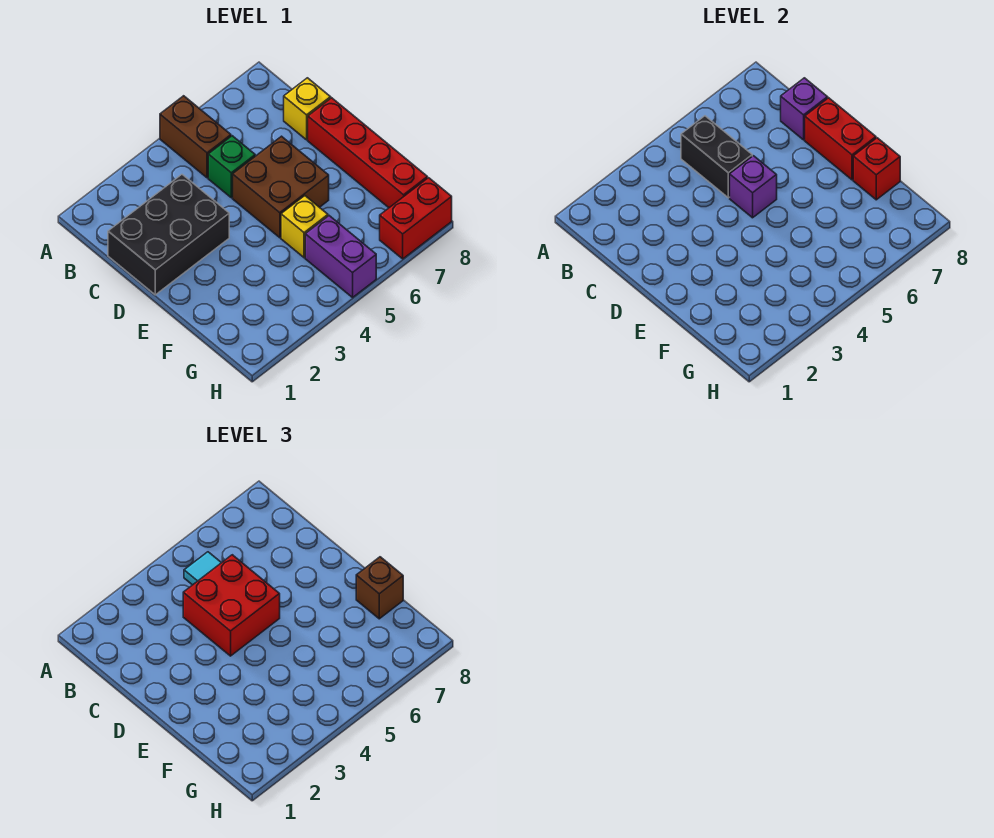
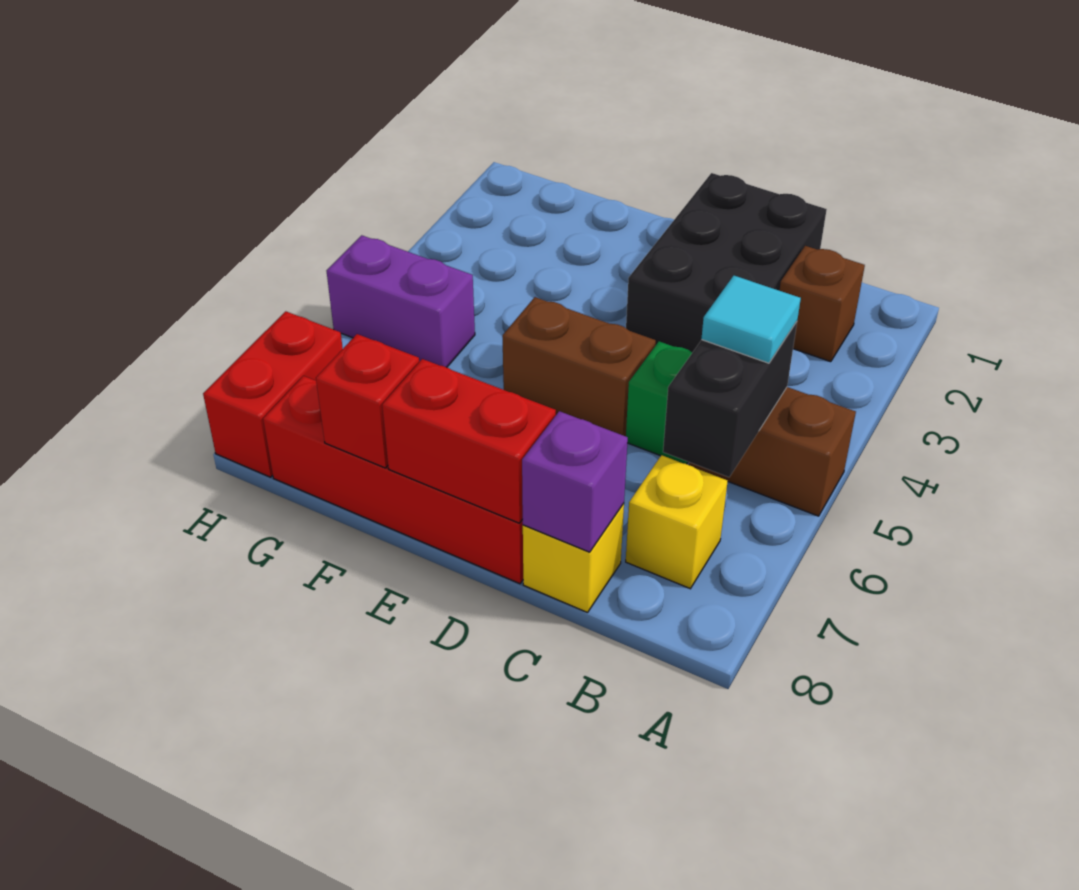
black 1x2 brick [681,116,752,198] -> black 1x2 brick turned to [663,322,797,477]
red 2x2 brick [183,555,280,656] -> none
brown 2x2 brick [233,136,329,238] -> brown 1x2 brick [502,297,656,436]
purple 1x1 brick [730,156,777,218] -> none
yellow 1x1 brick [281,196,328,258] -> yellow 1x1 brick moved to [626,455,728,589]
brown 1x1 brick [356,557,403,619] -> brown 1x1 brick moved to [779,246,865,362]

